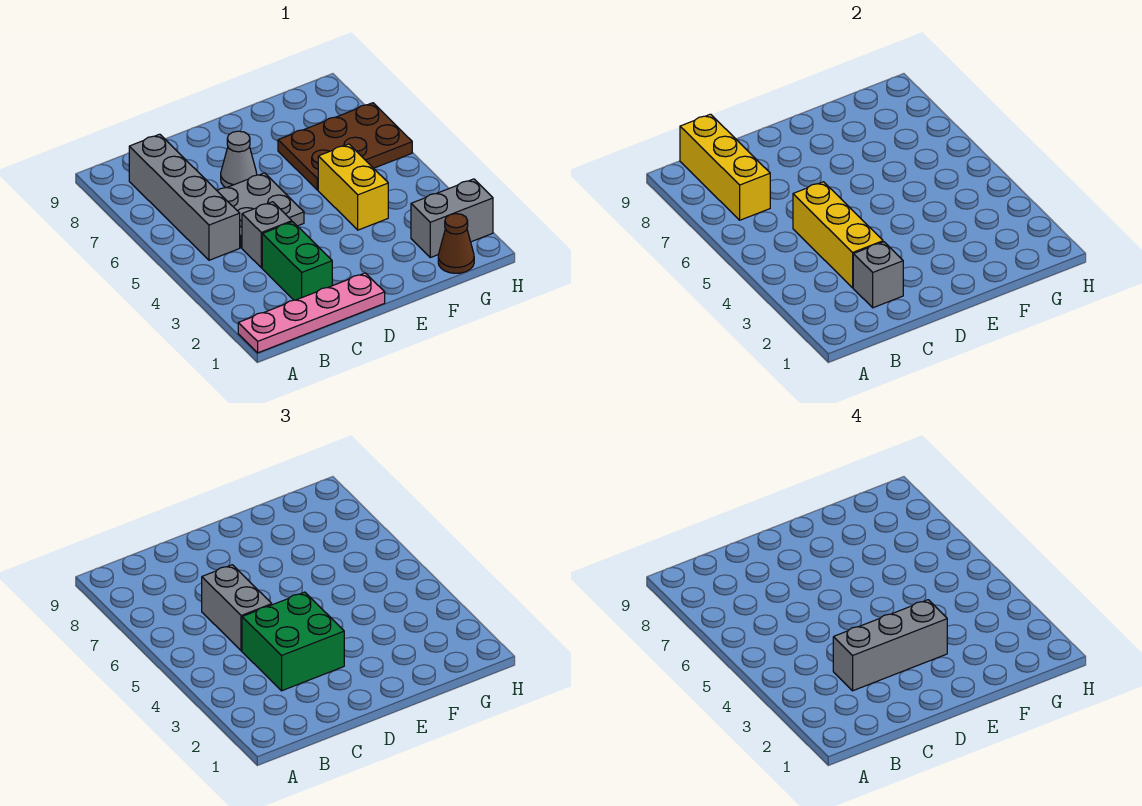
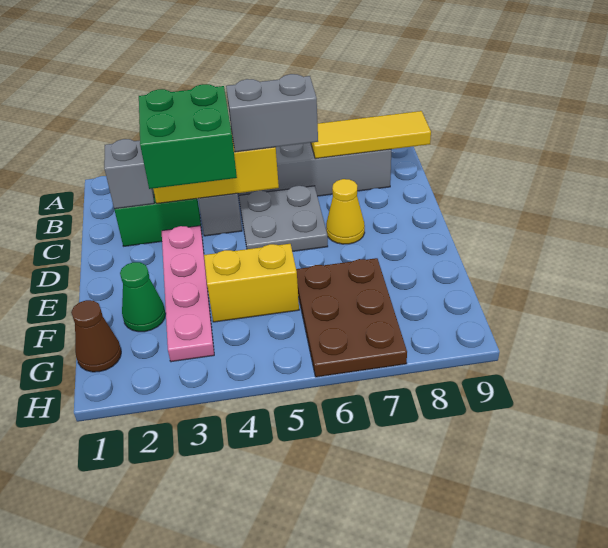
pink 1x4 plate [238,273,385,353] -> pink 1x4 plate moved to [162,226,214,362]
yellow 1x3 brick [680,114,770,220] -> yellow 1x3 tile [311,111,431,159]
grey 1x3 brick [833,600,947,691] -> none
grey 1x1 cone [221,131,257,188] -> yellow 1x1 cone [326,179,365,244]
none -> green 1x1 cone [120,262,166,332]
grey 1x2 brick [411,179,493,258] -> none

